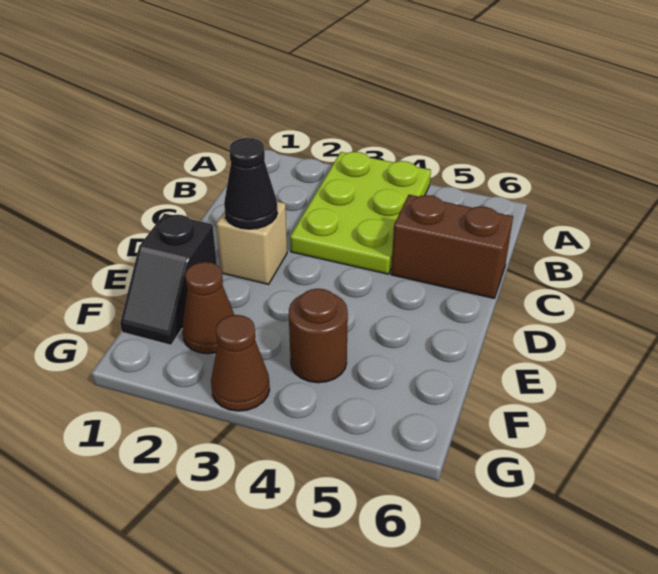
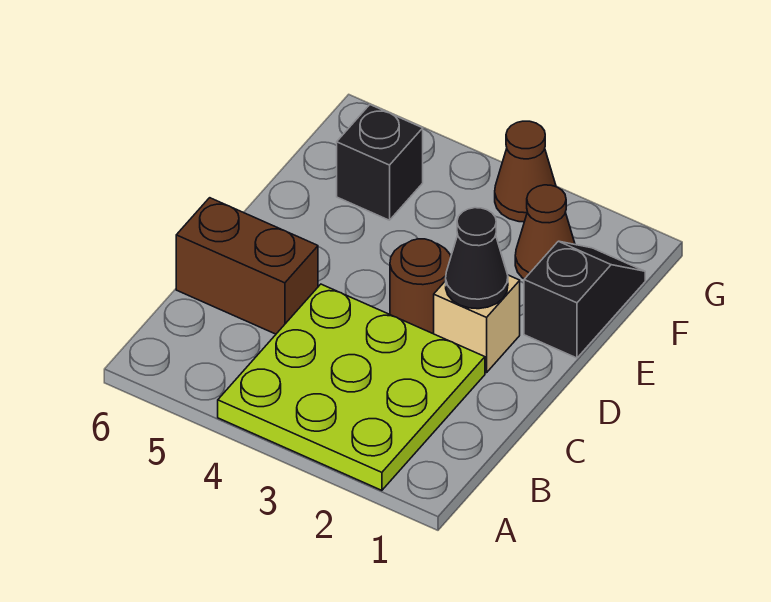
lime 2x3 plate [290,152,431,274] -> lime 3x3 plate [218,284,485,490]
brown 1x1 round brick [289,289,348,383] -> brown 1x1 round brick moved to [390,239,451,334]
none -> black 1x1 brick [337,105,423,220]

